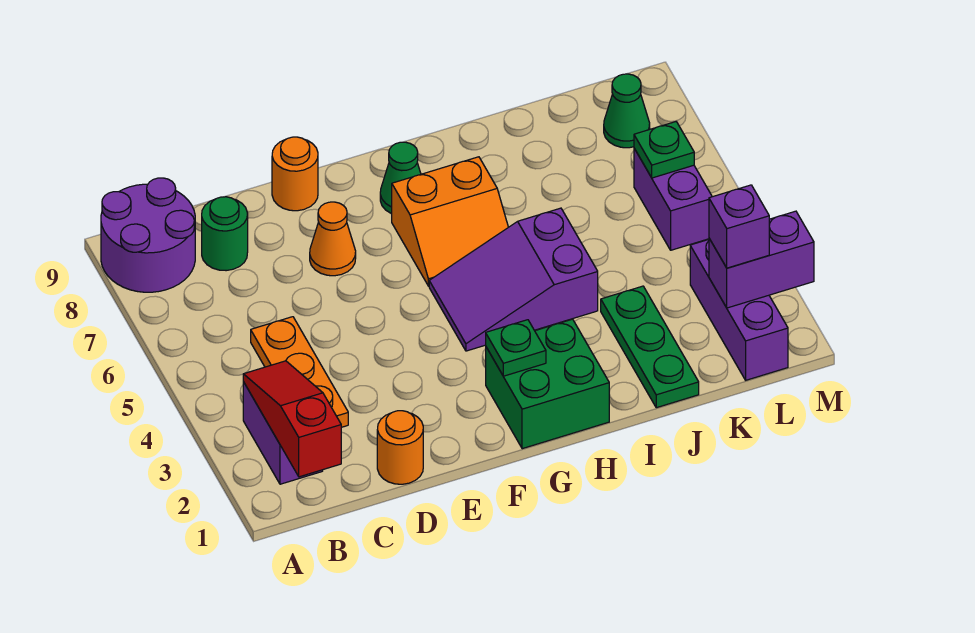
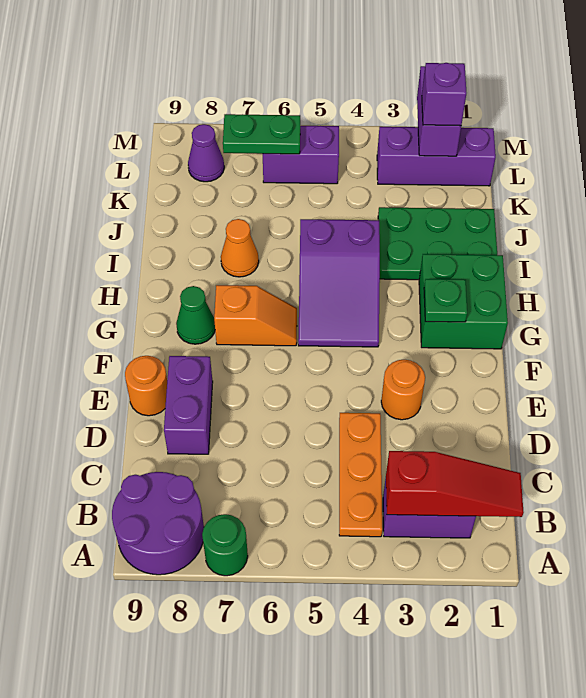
red 1x3 slope [243,361,341,477] -> red 1x3 slope turned to [386,451,524,517]
orange 1x3 plate [251,317,348,427] -> orange 1x3 plate turned to [339,413,382,537]
green 1x1 round brick [202,197,248,271] -> green 1x1 round brick moved to [202,514,248,576]
orange 1x1 round brick [377,411,423,484] -> orange 1x1 round brick moved to [381,360,425,420]
none -> purple 1x2 brick [164,356,213,454]
orange 1x1 cone [310,202,356,276] -> orange 1x1 cone moved to [221,219,259,277]
orange 2x2 slope [392,157,508,286] -> orange 1x2 slope [214,285,297,346]
green 1x3 plate [601,286,699,408] -> green 2x3 plate [378,207,497,280]
green 1x1 plate [634,122,694,178] -> green 1x2 plate [223,114,300,154]
green 1x1 cone [604,74,650,148] -> purple 1x1 cone [188,124,224,182]

